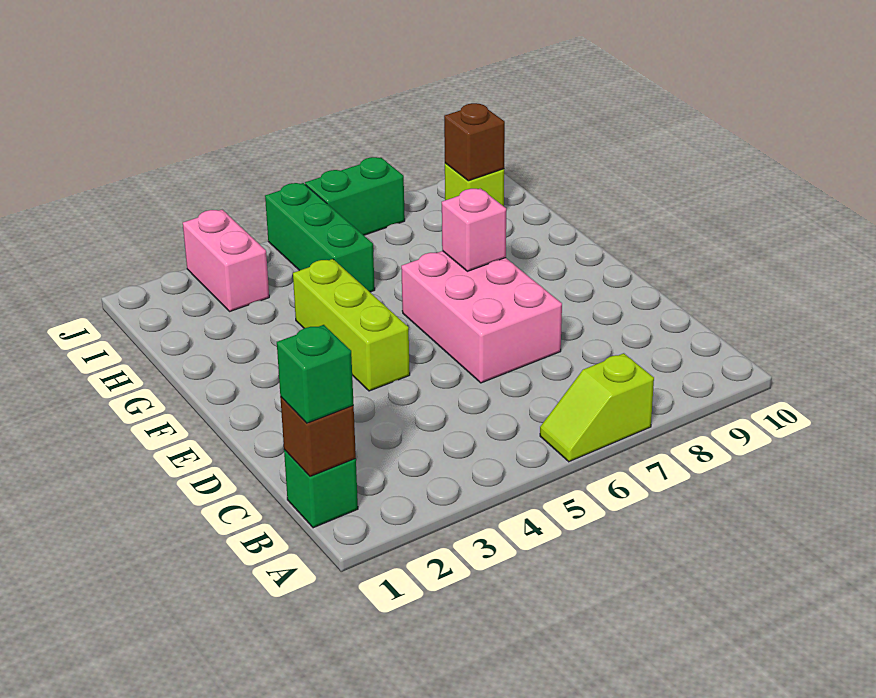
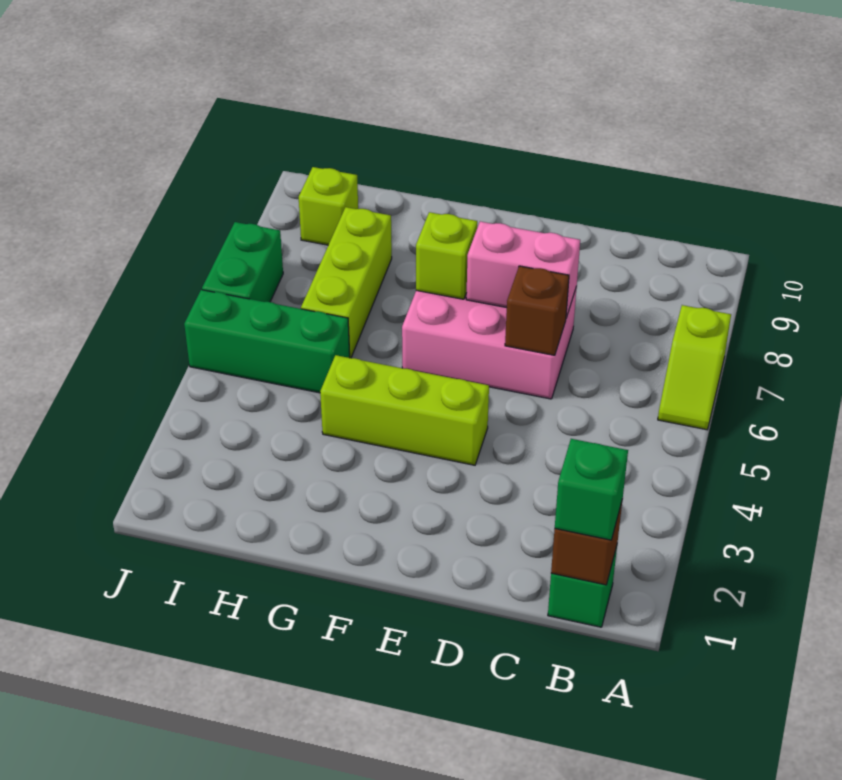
pink 1x1 brick [442,188,506,271] -> lime 1x1 brick [416,212,477,299]
none -> lime 1x3 brick [301,207,392,358]
pink 1x2 brick [183,210,269,311] -> pink 1x2 brick moved to [466,222,580,318]
brown 1x1 brick [444,103,505,181] -> brown 1x1 brick moved to [505,266,569,355]

